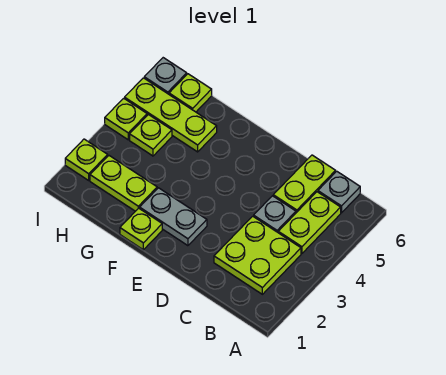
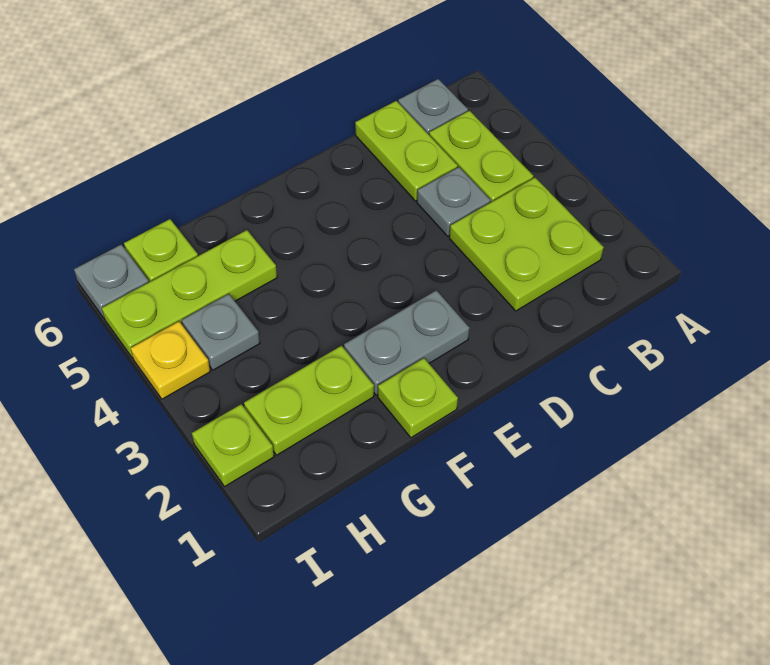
lime 1x1 plate [130,115,172,156] -> grey 1x1 plate [182,294,260,370]
lime 1x1 plate [105,98,147,140] -> yellow 1x1 plate [131,321,210,399]

